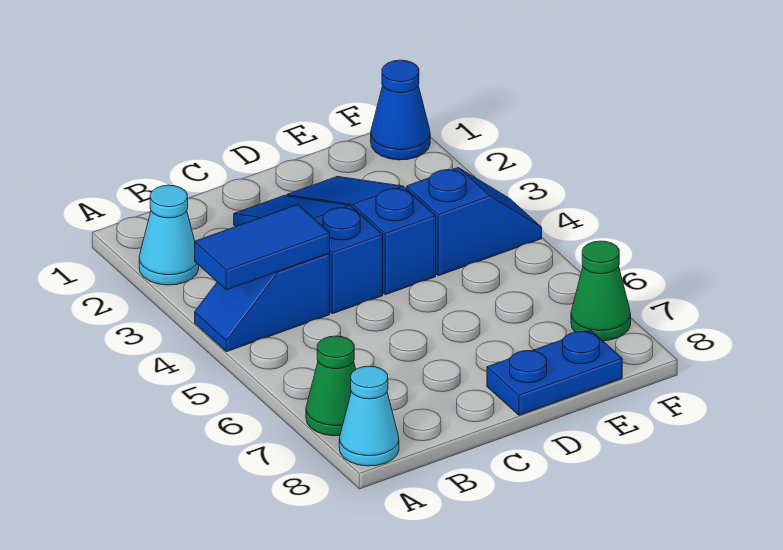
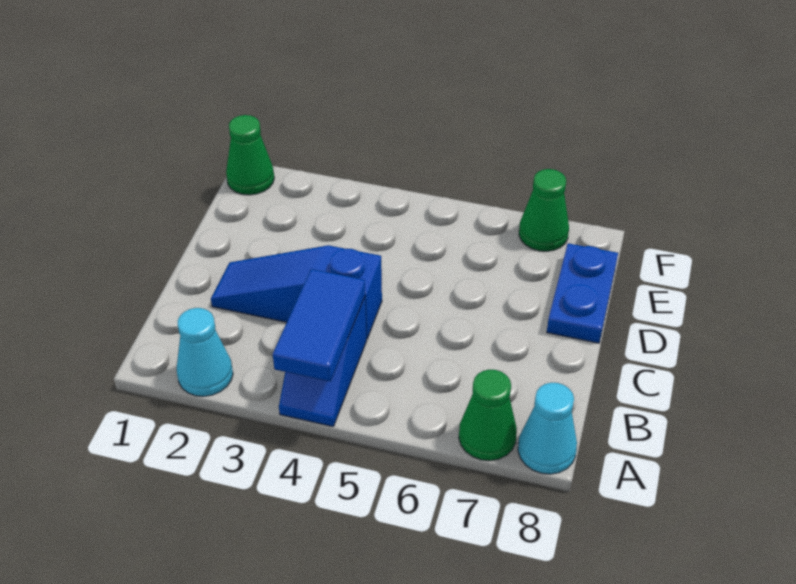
blue 1x3 slope [287,176,436,295] -> none
blue 1x2 slope [407,168,542,276] -> none
blue 1x1 cone [371,60,430,160] -> green 1x1 cone [226,115,274,195]

